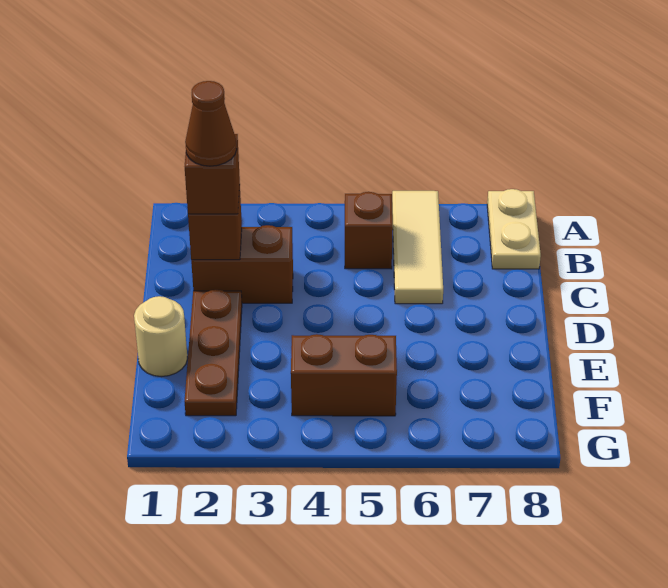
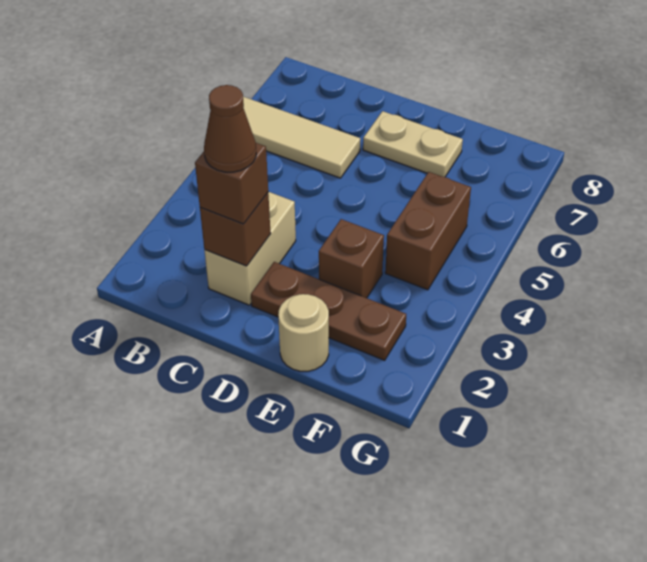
tan 1x2 plate [487,189,541,269] -> tan 1x2 plate moved to [363,111,463,177]
brown 1x1 brick [345,192,393,269] -> brown 1x1 brick moved to [319,219,384,298]
brown 1x2 brick [191,225,293,303] -> tan 1x2 brick [204,192,296,305]

